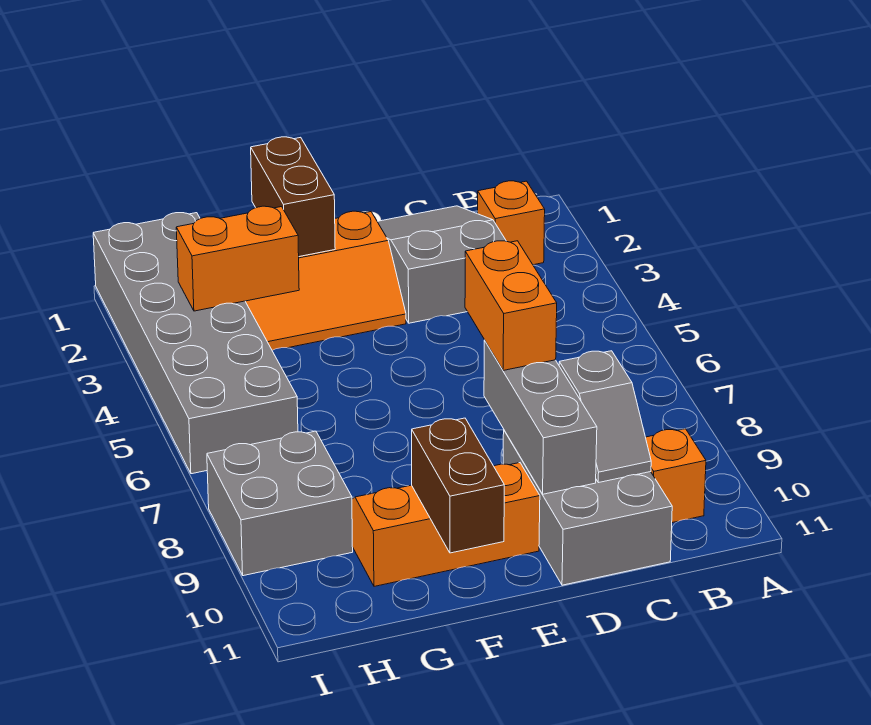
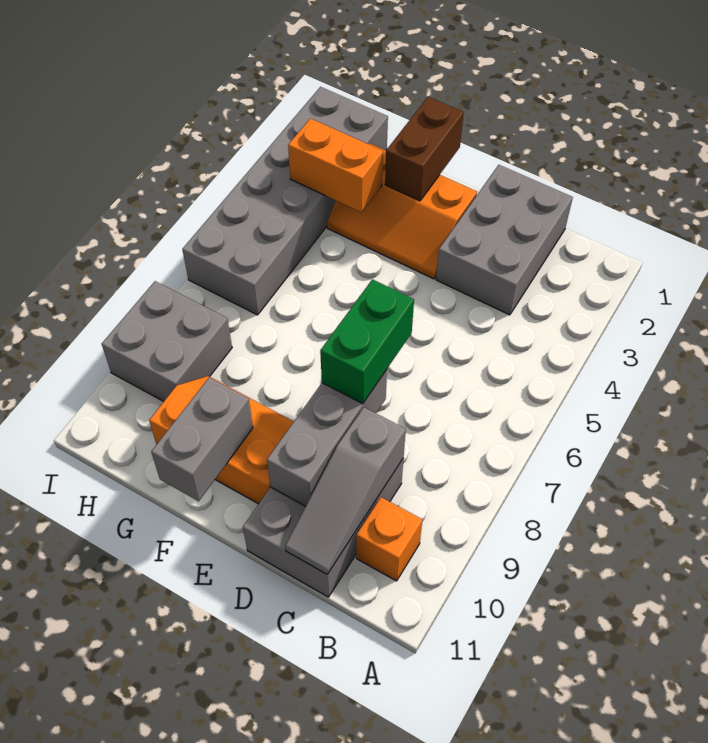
orange 1x1 brick [478,181,545,265] -> none
grey 2x3 slope [377,206,506,323] -> grey 2x3 brick [436,165,573,315]
grey 1x2 slope [559,351,651,483] -> grey 1x3 slope [285,407,406,574]
orange 1x2 brick [465,241,557,371] -> green 1x2 brick [320,279,414,404]
brown 1x2 brick [412,418,504,553] -> grey 1x2 brick [151,378,253,501]

